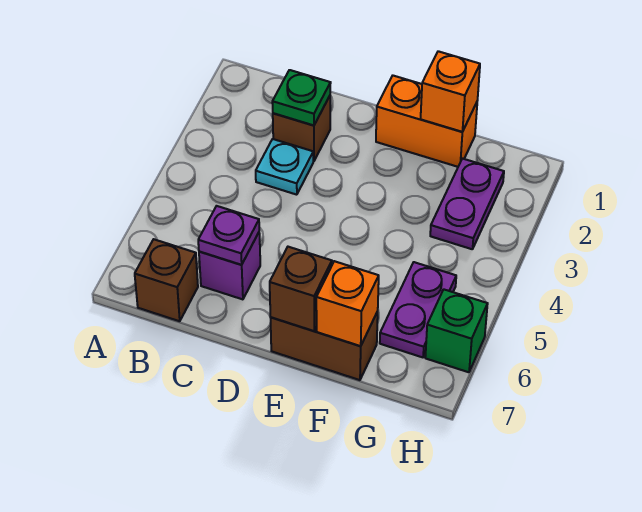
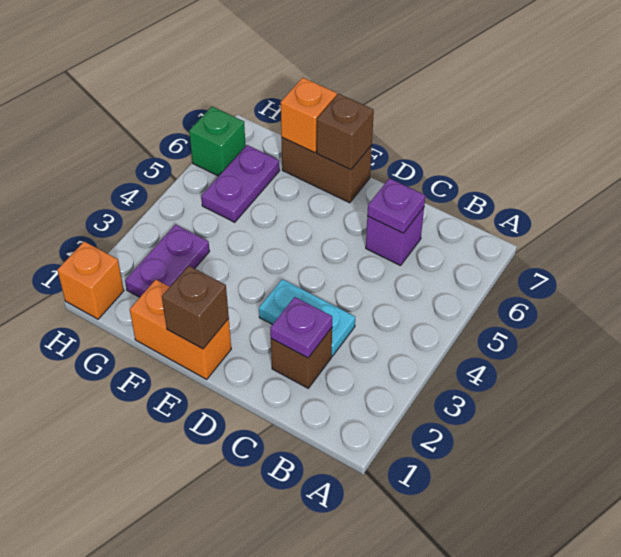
brown 1x1 brick [135,239,198,321] -> brown 1x1 brick moved to [162,266,229,349]
green 1x1 plate [272,70,331,125] -> purple 1x1 plate [270,297,332,358]
cyan 1x1 plate [256,139,313,195] -> cyan 1x2 plate [259,279,355,356]
orange 1x1 brick [421,51,480,132] -> orange 1x1 brick moved to [57,241,124,319]

